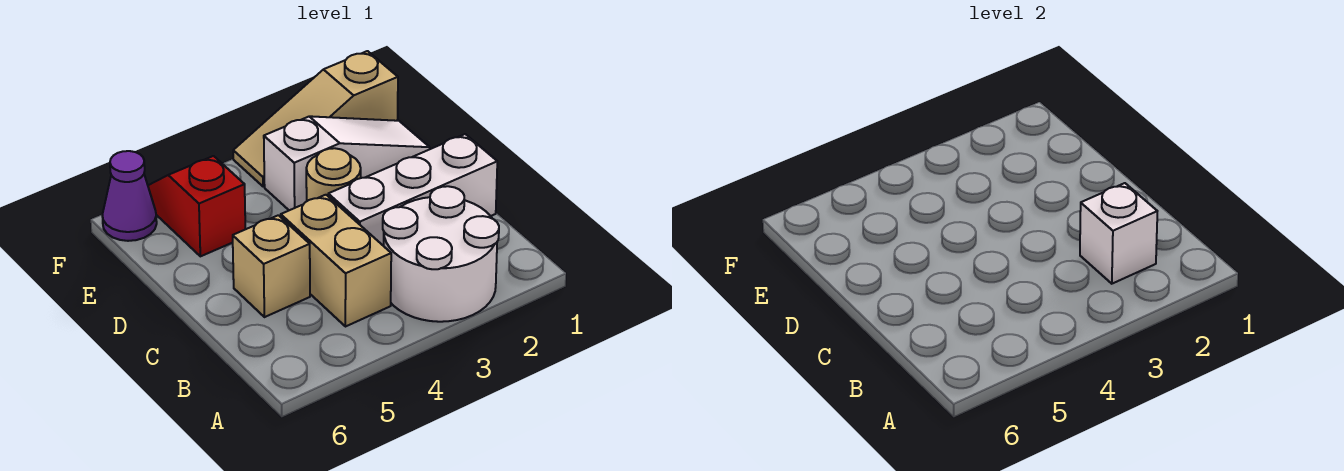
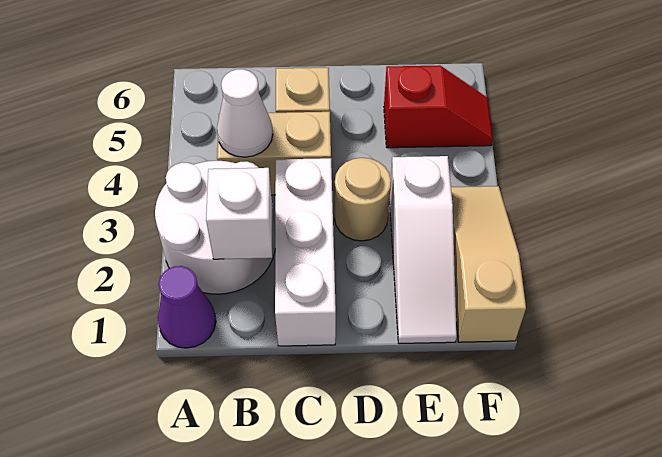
none -> white 1x1 cone [217,69,273,157]
purple 1x1 cone [102,151,157,241] -> purple 1x1 cone moved to [158,266,216,348]

